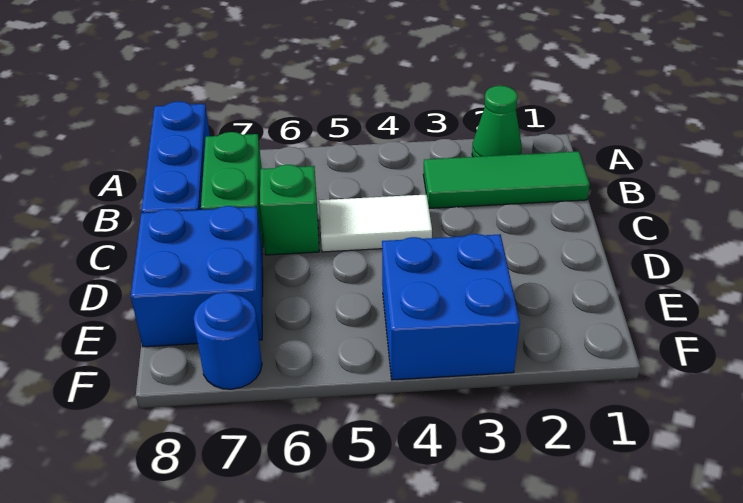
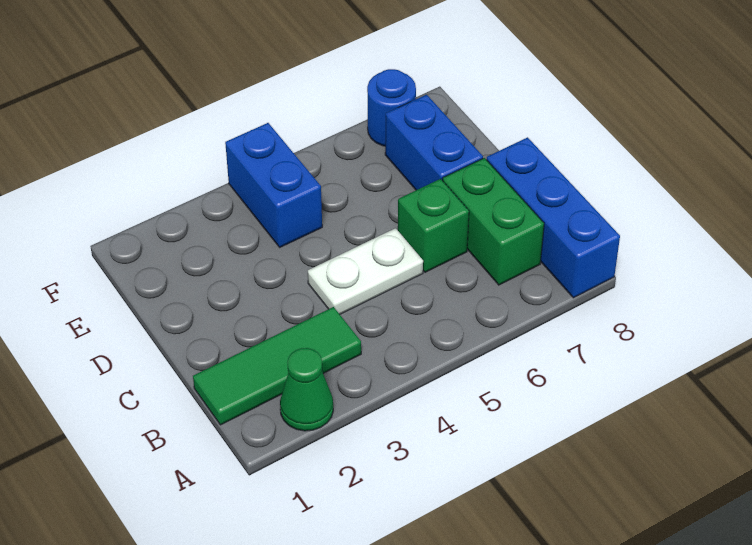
white 1x2 tile [319,194,432,252] -> white 1x2 plate [308,228,423,314]
blue 2x2 brick [131,206,263,347] -> blue 1x2 brick [385,95,483,190]
blue 2x2 brick [382,234,520,380] -> blue 1x2 brick [225,123,322,247]

